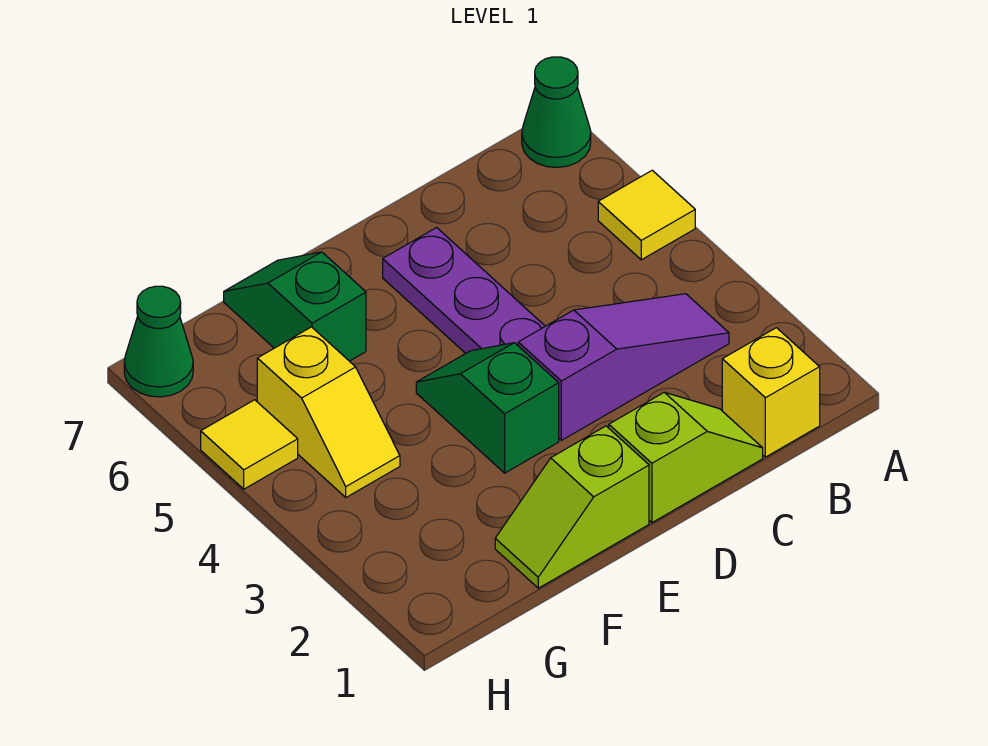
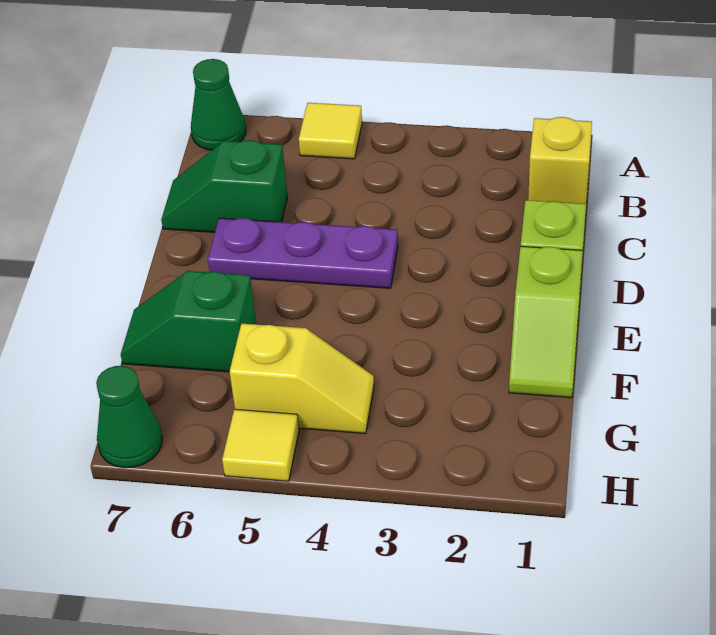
purple 1x3 slope [518,294,729,440] -> none
green 1x2 slope [416,343,559,473] -> green 1x2 slope moved to [161,140,288,232]

